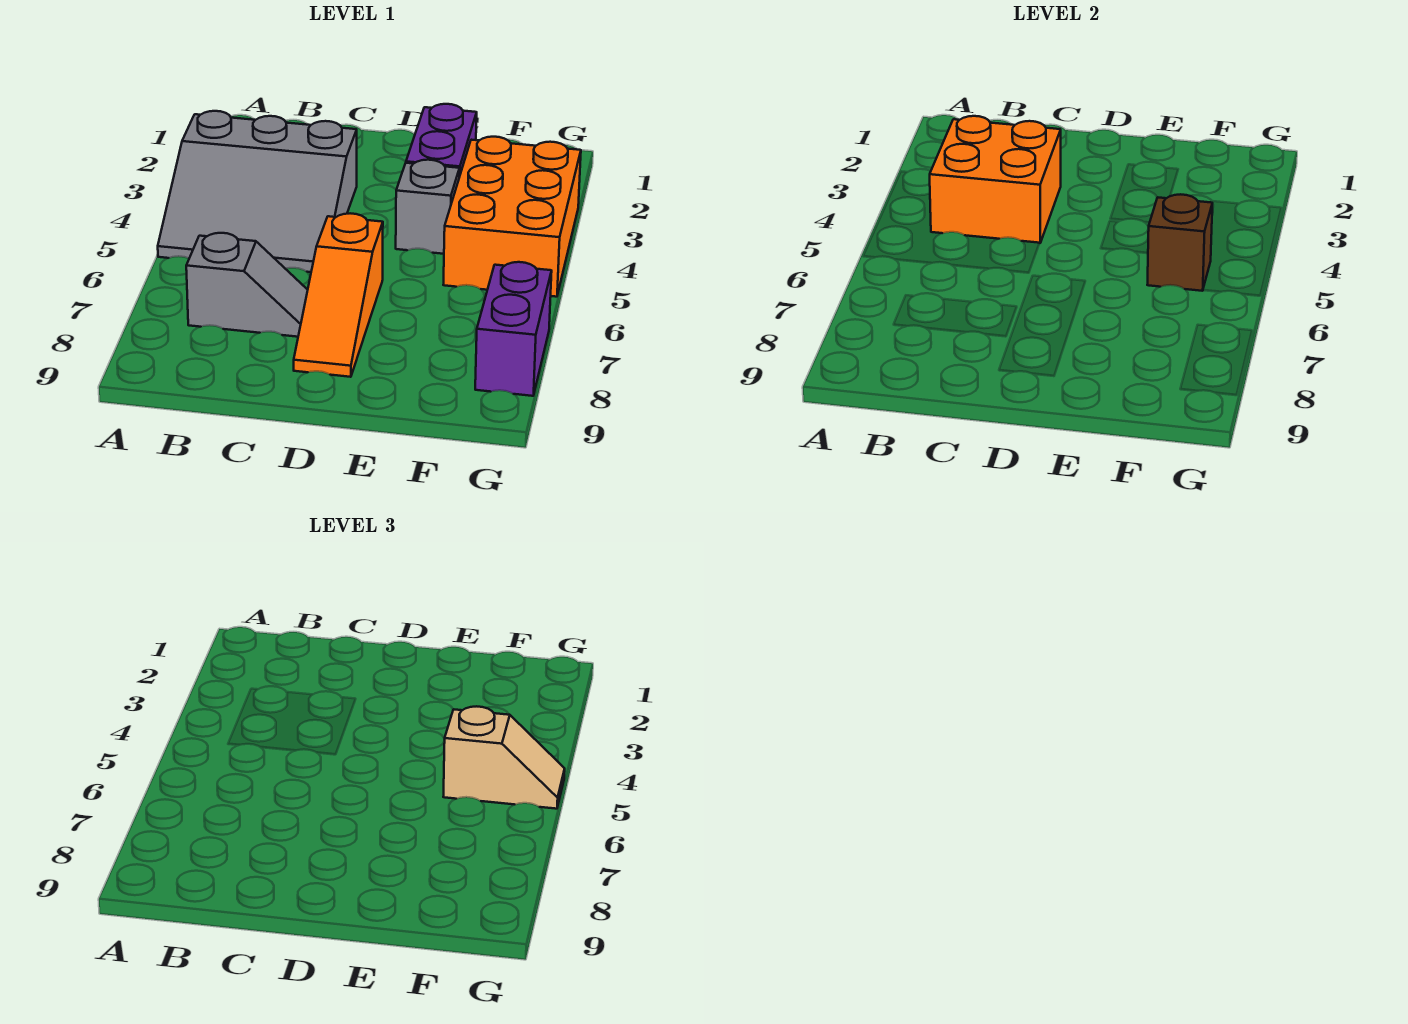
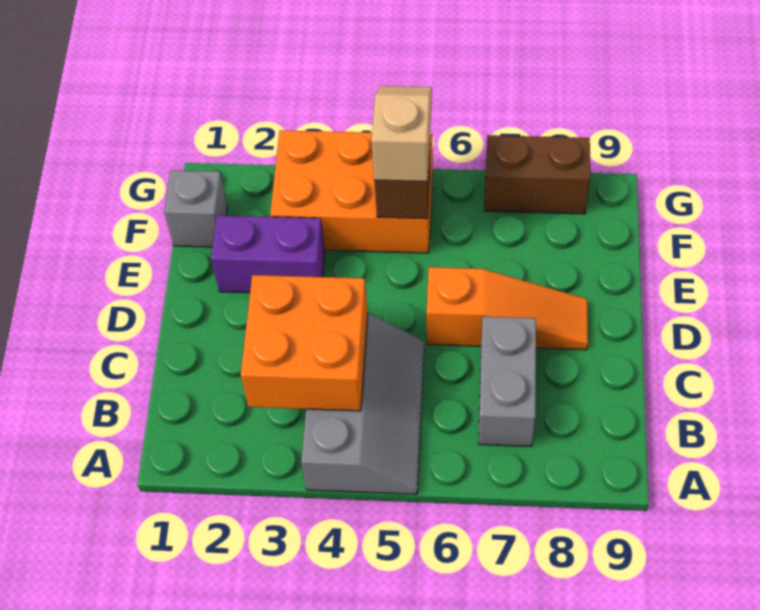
grey 3x3 slope [158,111,357,272] -> grey 2x3 slope [301,313,424,494]
grey 1x2 slope [186,233,308,337] -> grey 1x2 brick [479,317,536,446]
grey 1x1 brick [396,160,460,254] -> grey 1x1 brick moved to [164,170,228,247]
purple 1x2 brick [475,262,552,396] -> brown 1x2 brick [485,135,590,214]

